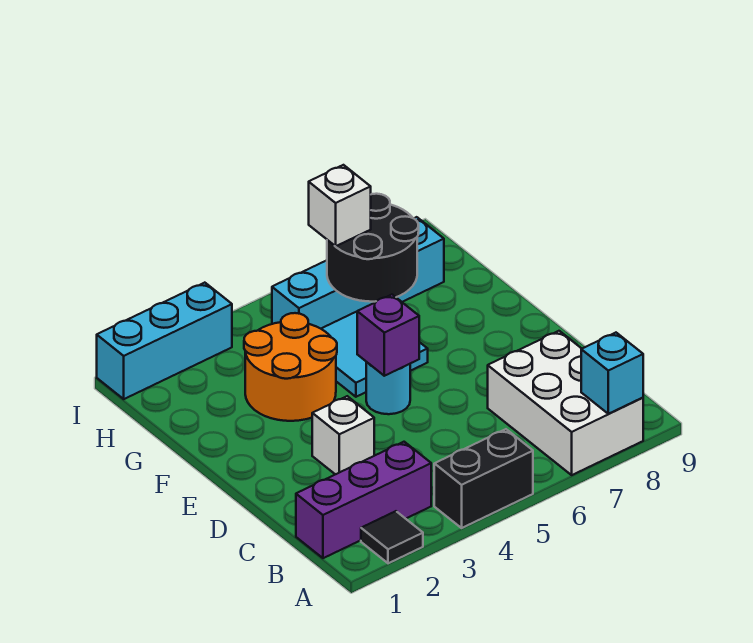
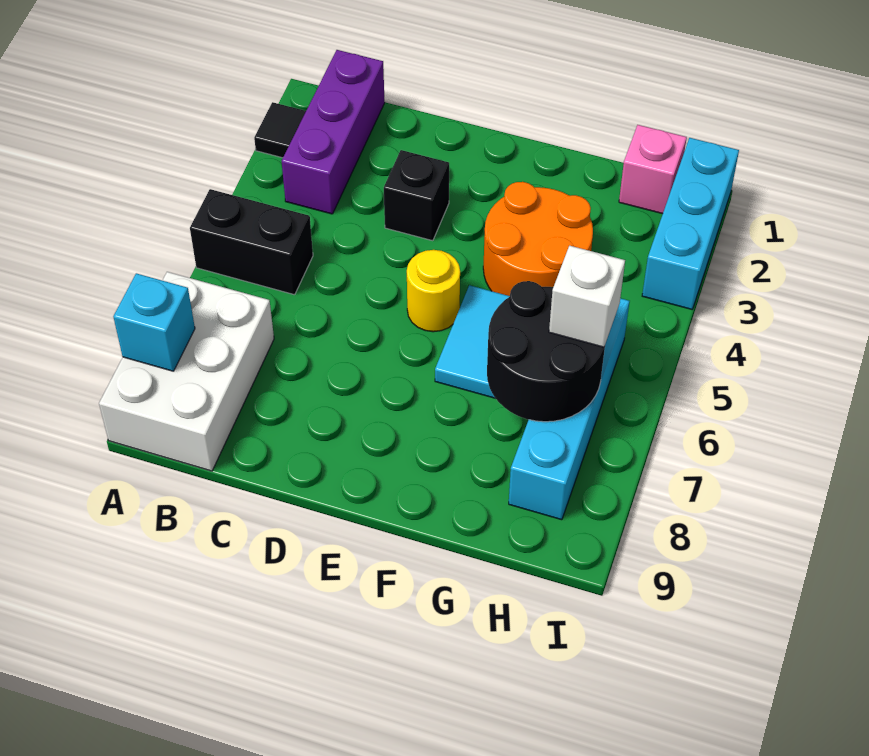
black 1x2 brick [434,429,533,528] -> black 1x2 brick turned to [190,189,313,295]
white 2x3 brick [488,331,643,475] -> white 2x3 brick turned to [99,272,274,471]
white 1x1 brick [312,396,374,474] -> black 1x1 brick [384,150,449,241]
cyan 1x1 round brick [366,362,410,414] -> yellow 1x1 round brick [407,250,460,332]
purple 1x1 brick [357,295,419,376] -> none
none -> pink 1x1 brick [619,125,687,214]

